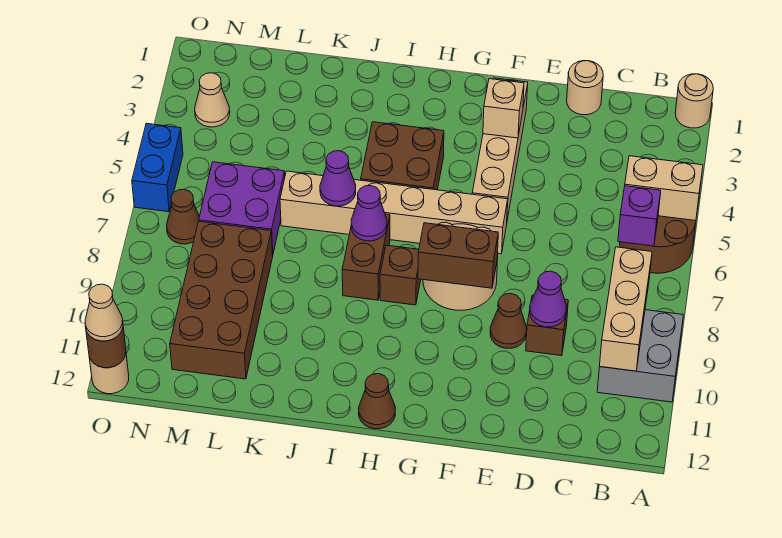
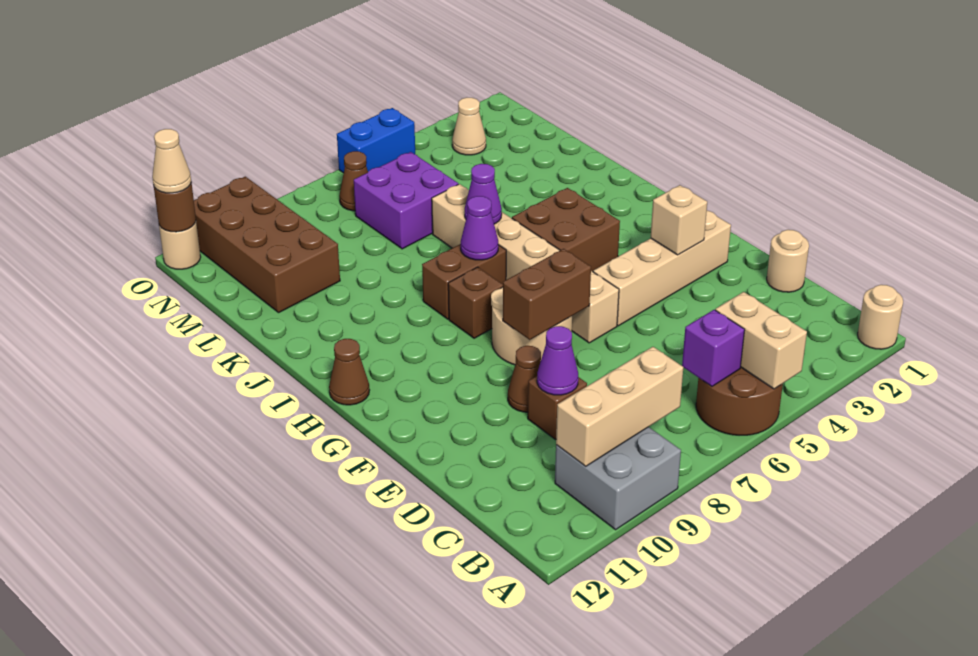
brown 1x2 brick [418,223,498,288] -> brown 1x2 brick turned to [503,249,591,340]
brown 2x4 brick [170,222,273,379] -> brown 2x4 brick turned to [194,177,340,313]

